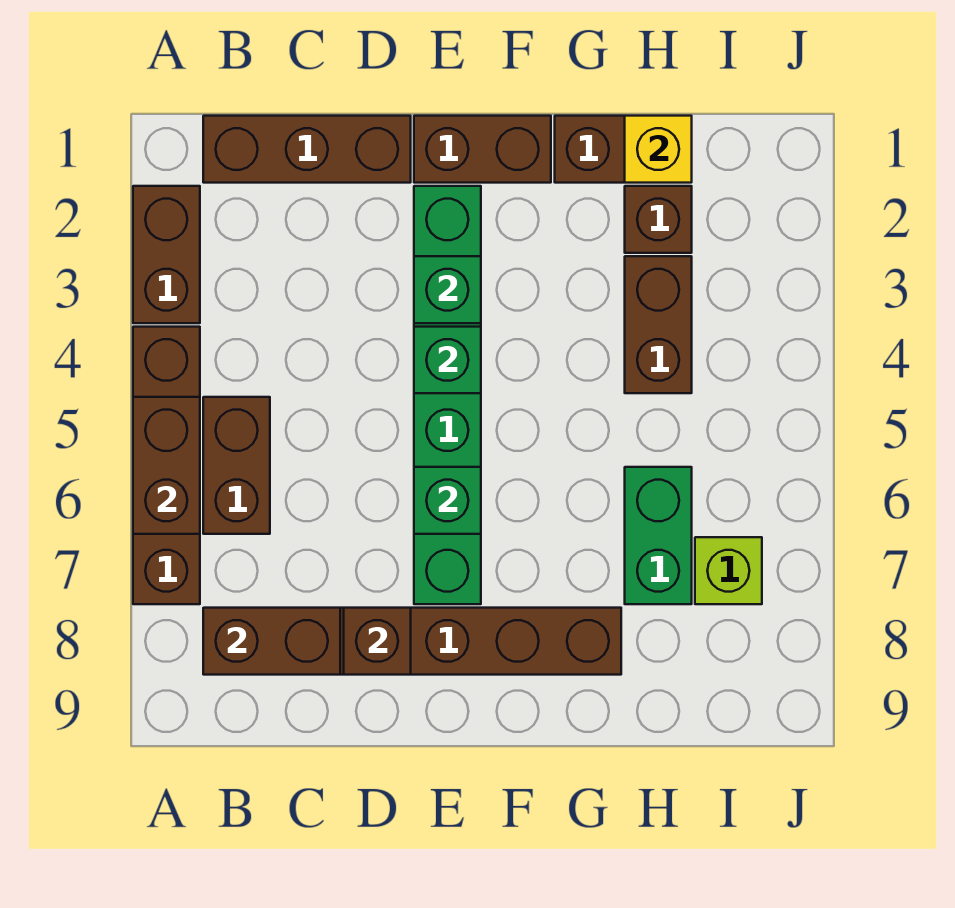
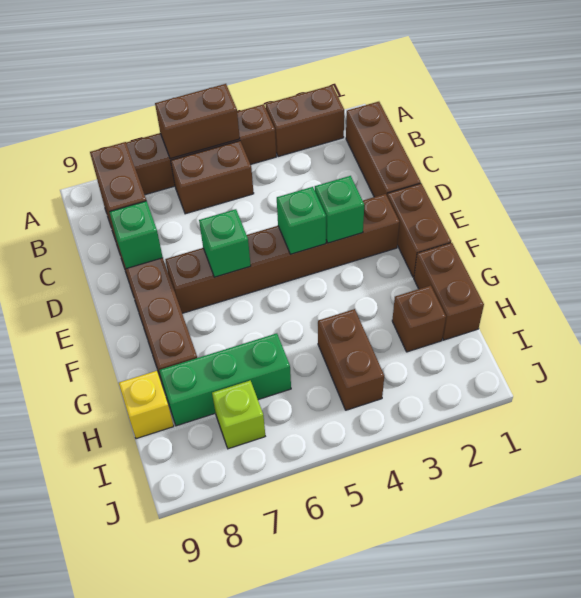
brown 1x1 brick [344,608,411,675] -> green 1x1 brick [109,201,163,269]
green 1x6 brick [414,186,481,604] -> brown 1x6 brick [165,194,399,313]
yellow 1x1 brick [625,116,692,183] -> yellow 1x1 brick moved to [119,371,174,439]
brown 1x2 brick [625,256,692,393] -> brown 1x2 brick turned to [318,309,384,410]
green 1x2 brick [625,467,692,604] -> green 1x3 brick [159,333,291,426]

